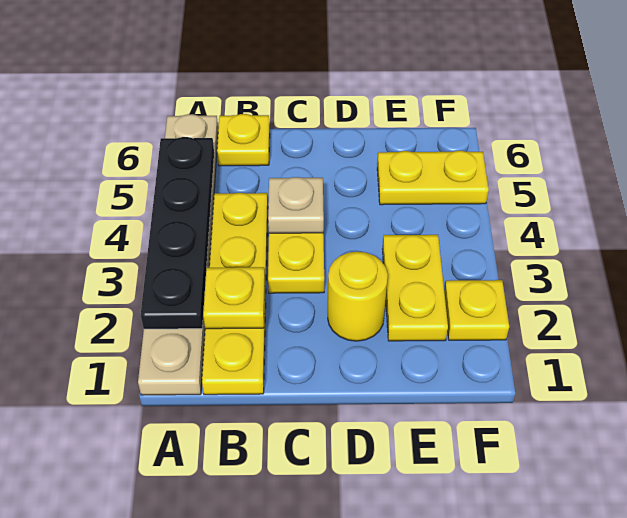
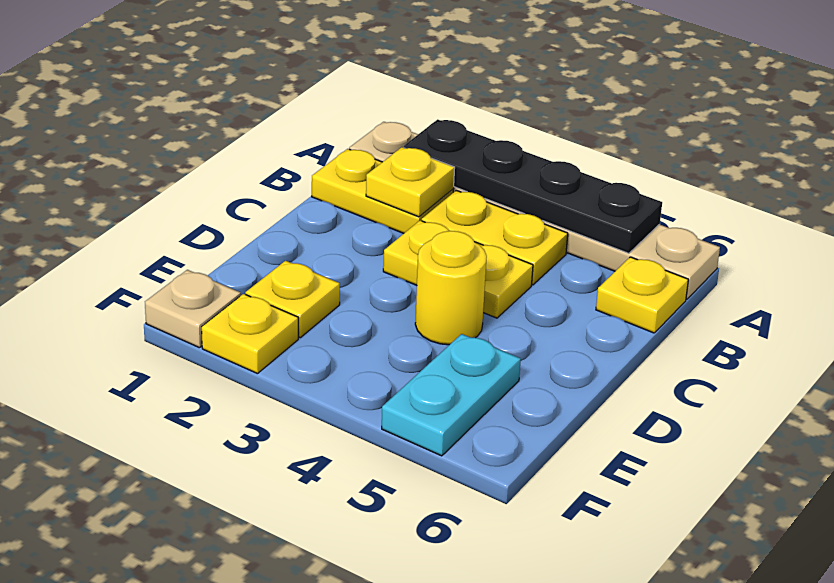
tan 1x1 plate [268,177,324,233] -> tan 1x1 plate moved to [145,270,241,348]
yellow 1x1 round brick [328,252,388,341] -> yellow 1x1 round brick moved to [415,231,487,345]
yellow 1x2 plate [383,235,448,341] -> yellow 1x1 plate [245,261,340,338]
yellow 1x2 plate [377,151,489,205] -> cyan 1x2 plate [382,334,521,456]

